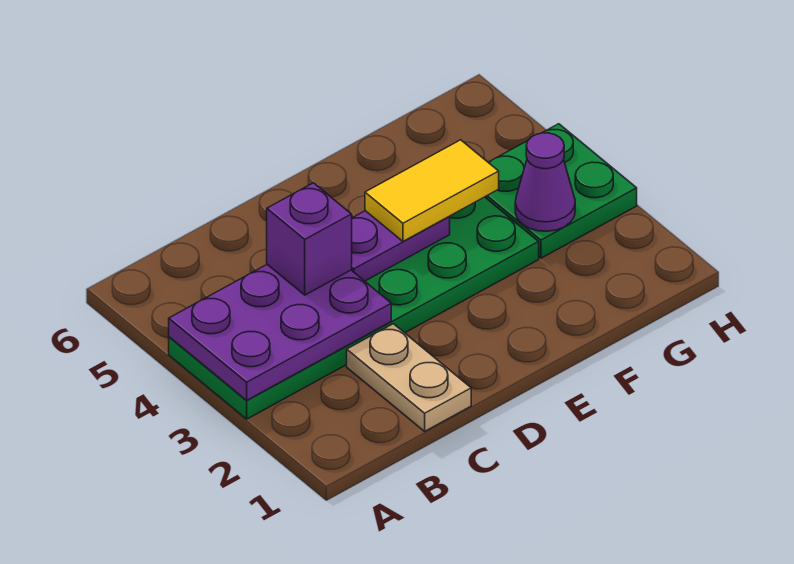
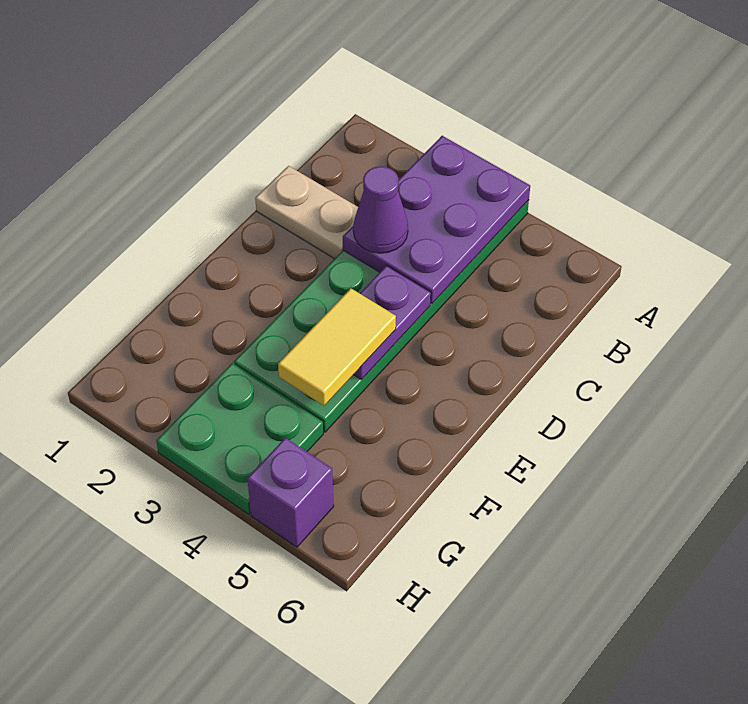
purple 1x1 brick [267,183,352,295] -> purple 1x1 brick moved to [247,438,334,547]
purple 1x1 cone [515,133,575,231] -> purple 1x1 cone moved to [353,166,408,253]

